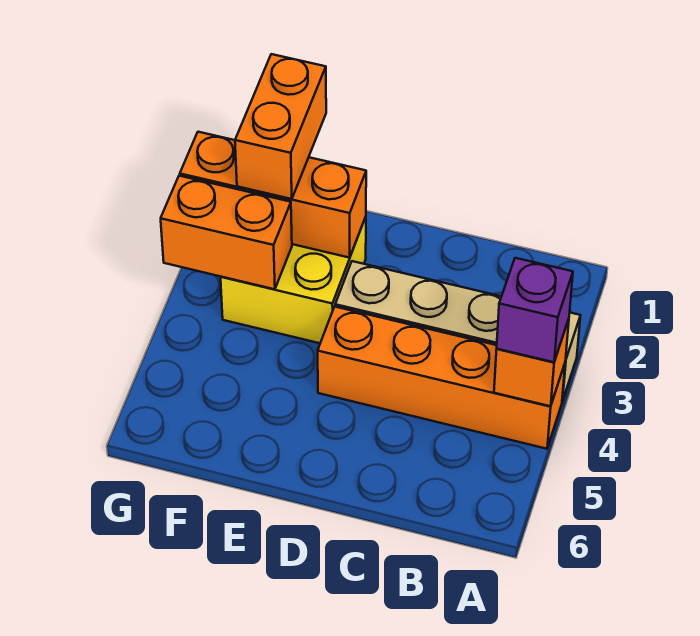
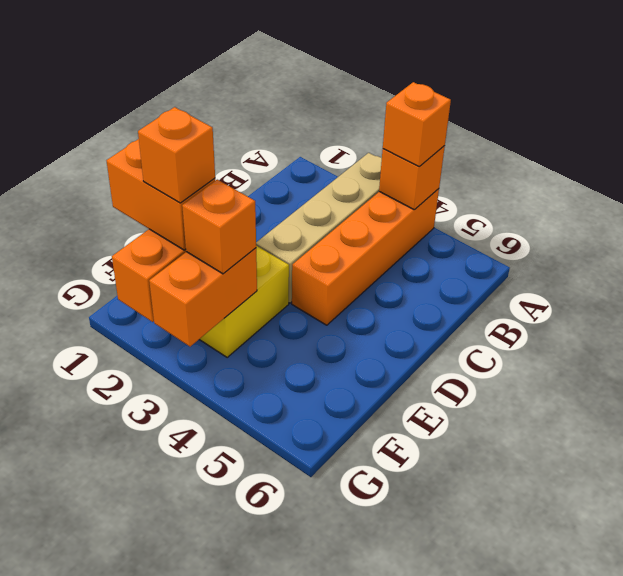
purple 1x1 brick [497,258,573,362] -> orange 1x1 brick [383,82,451,167]
none -> orange 1x1 brick [138,107,215,203]
none -> orange 1x1 brick [182,180,256,274]

